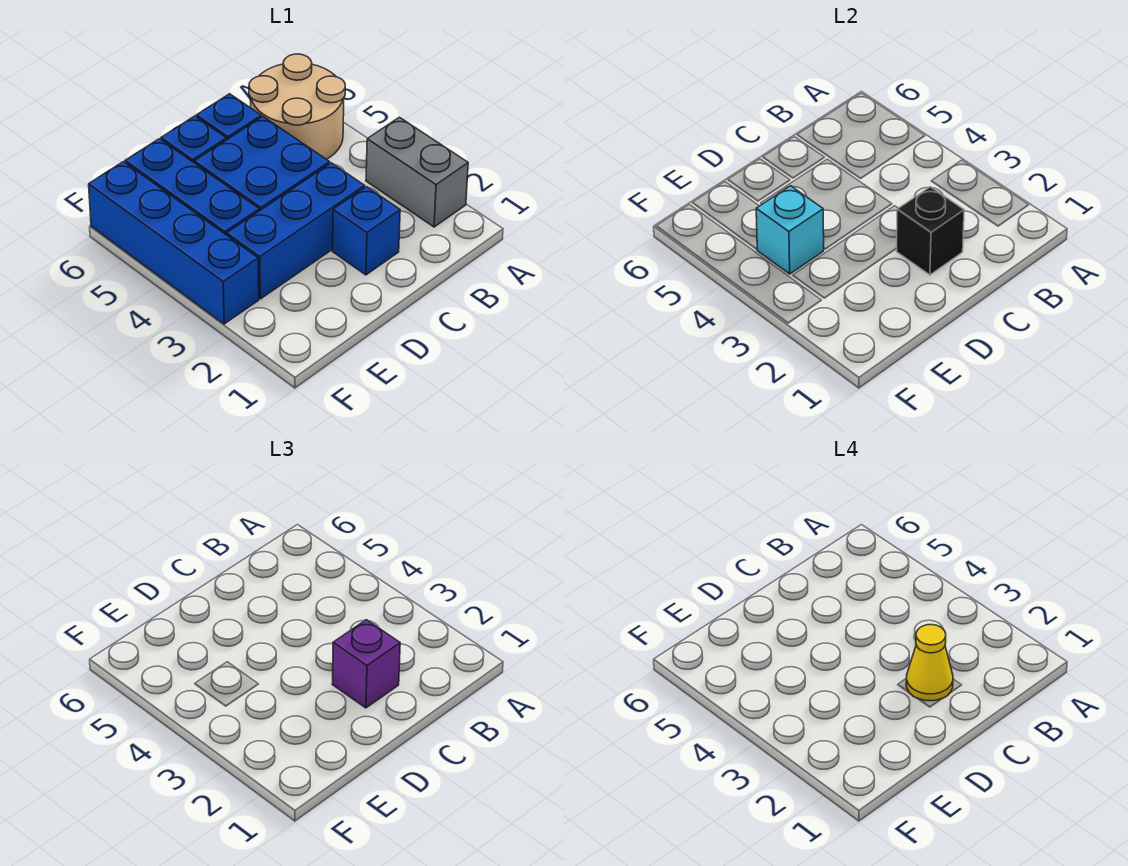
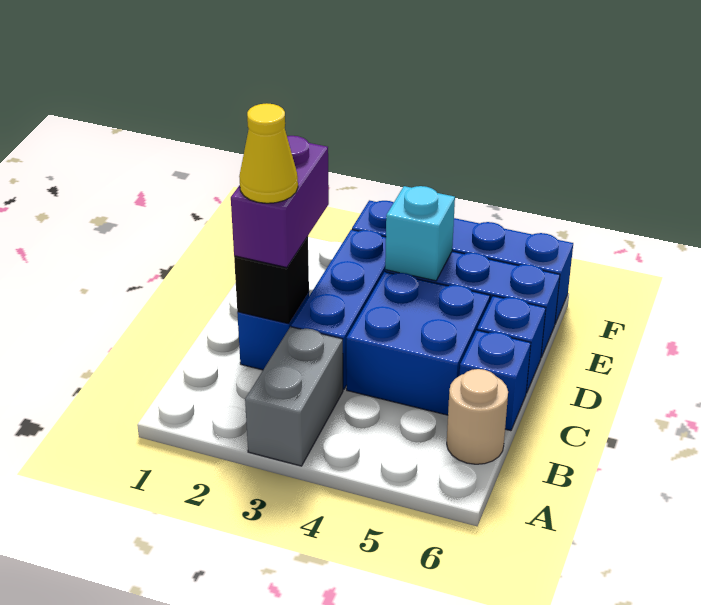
grey 1x2 brick [366,117,468,227] -> grey 1x2 brick turned to [245,327,343,466]
tan 2x2 round brick [249,54,345,159] -> tan 1x1 round brick [447,369,508,464]
purple 1x1 brick [332,620,400,708] -> purple 1x2 brick [231,136,329,268]

